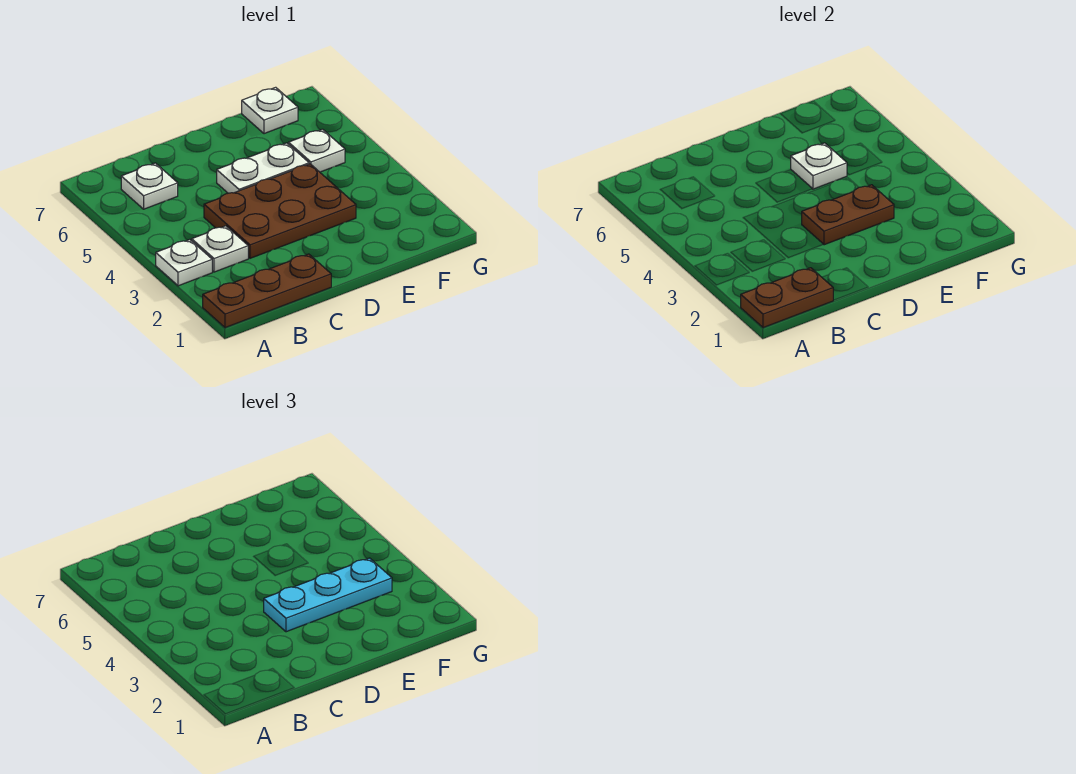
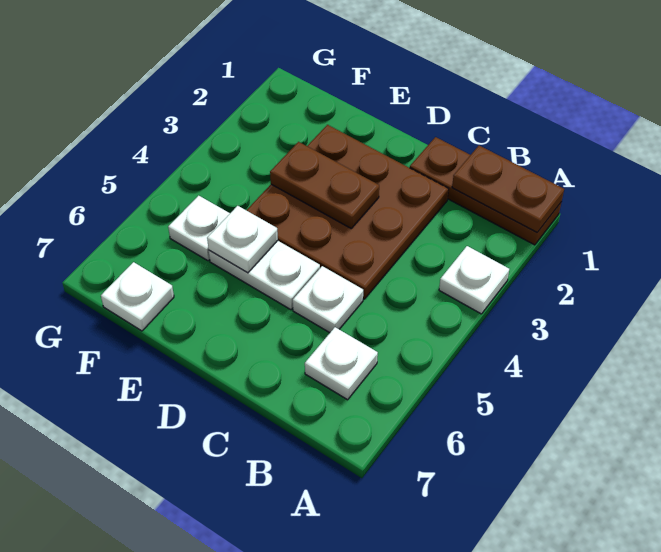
white 1x1 plate [192,226,248,272] -> white 1x1 plate moved to [293,266,363,333]
brown 2x3 plate [204,164,356,258] -> brown 3x3 plate [246,125,449,299]
cyan 1x3 plate [264,558,392,632] -> none

